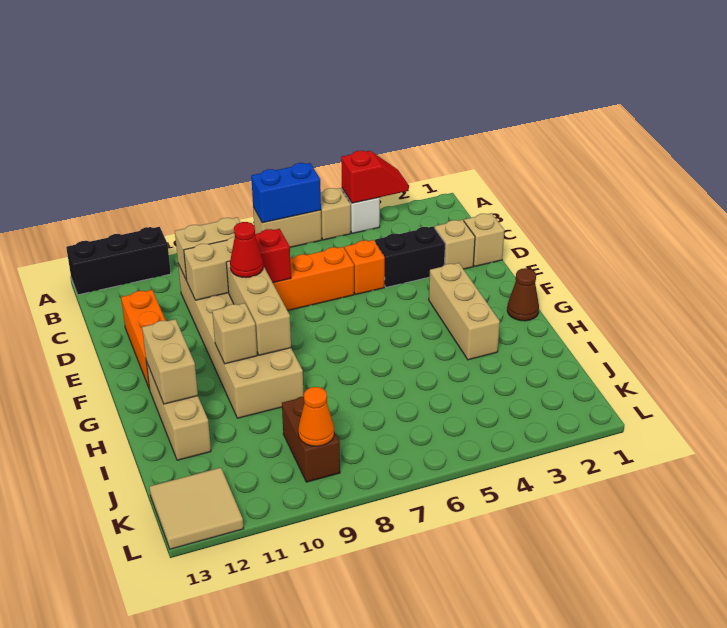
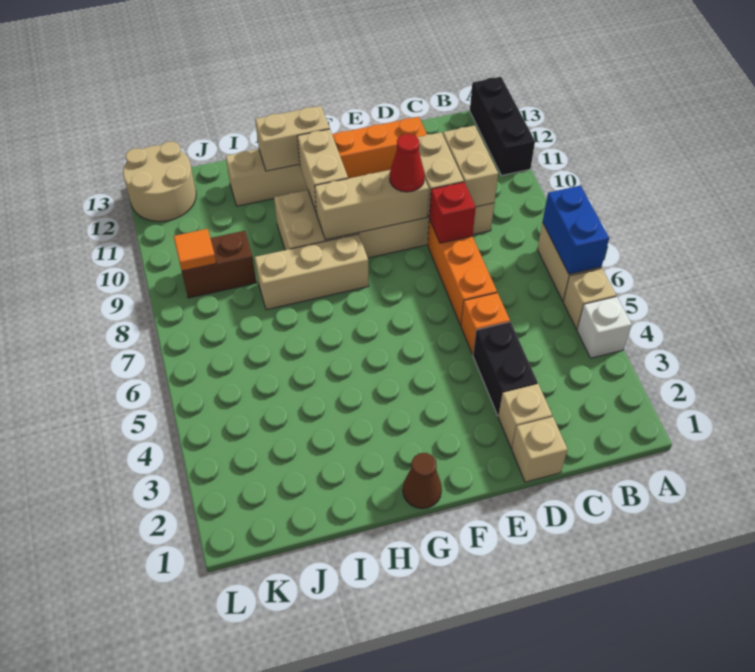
red 1x2 slope [341,151,409,203] -> none
tan 1x3 brick [429,263,500,360] -> tan 1x3 brick moved to [255,234,369,310]
tan 1x1 brick [212,303,257,364] -> tan 1x2 brick [297,129,348,213]
orange 1x1 cone [298,387,334,446] -> orange 1x1 tile [174,229,216,271]
tan 2x2 tile [149,468,244,549] -> tan 2x2 round brick [123,142,196,222]

